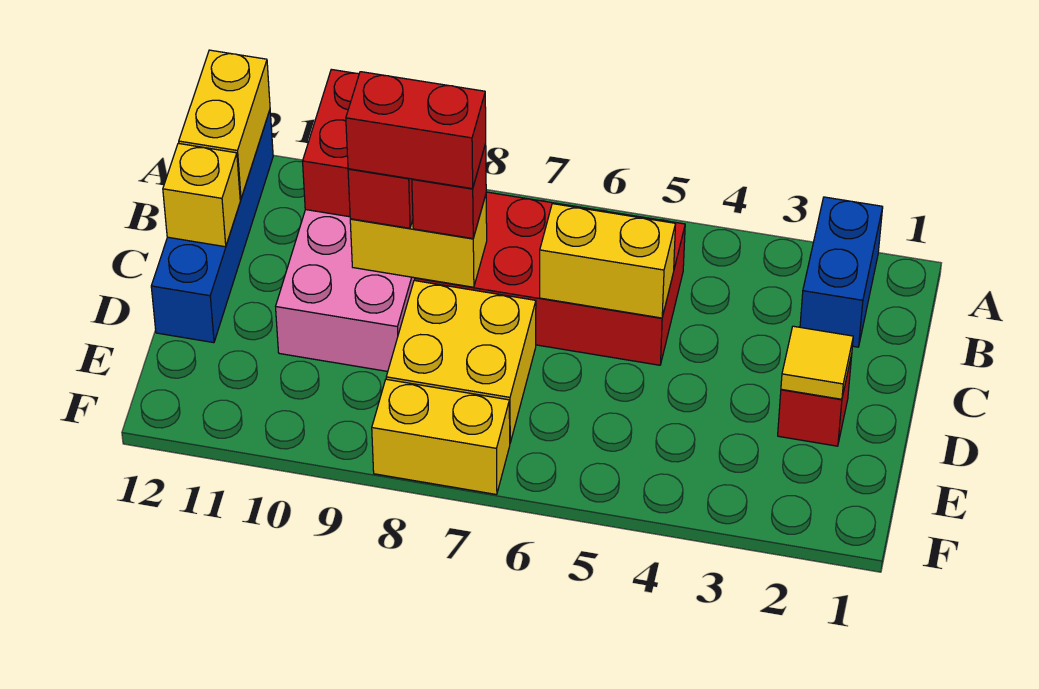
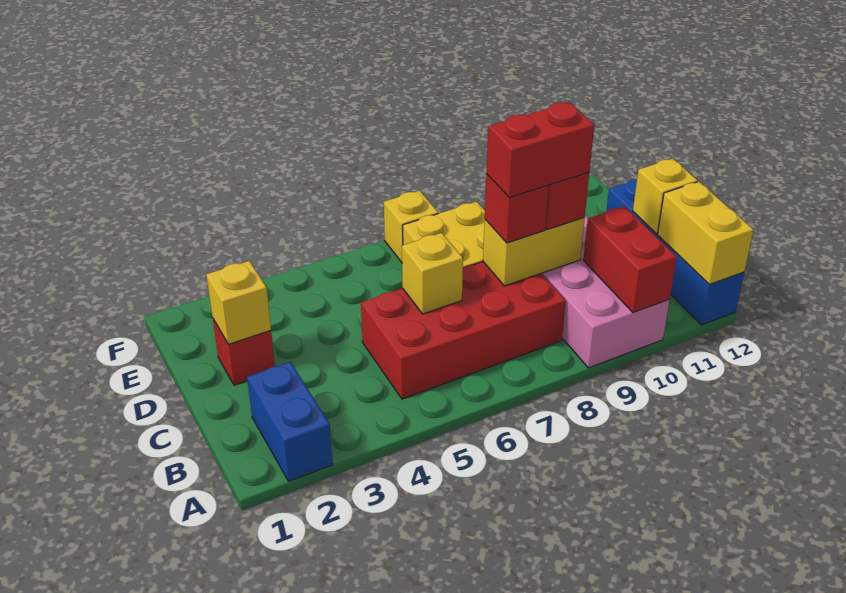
yellow 1x2 brick [540,204,676,318] -> yellow 1x1 brick [402,233,463,314]
yellow 1x1 tile [781,326,853,399] -> yellow 1x1 brick [206,261,271,344]
yellow 1x2 brick [372,379,510,495] -> yellow 1x1 brick [384,191,438,262]

